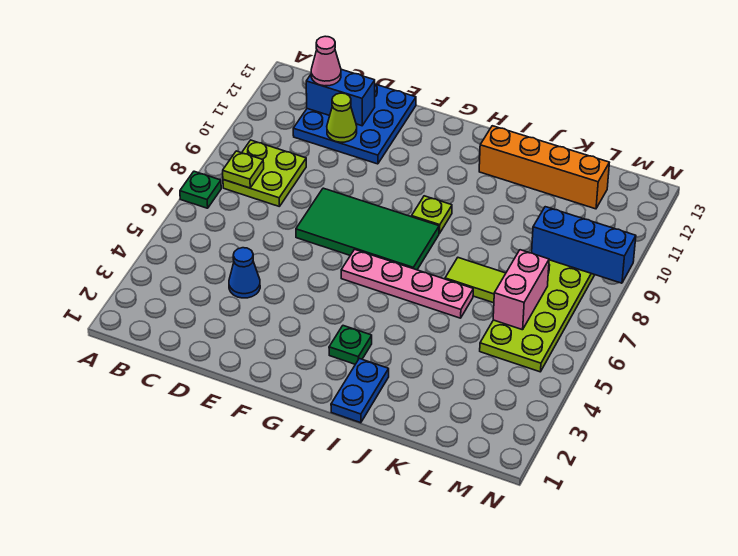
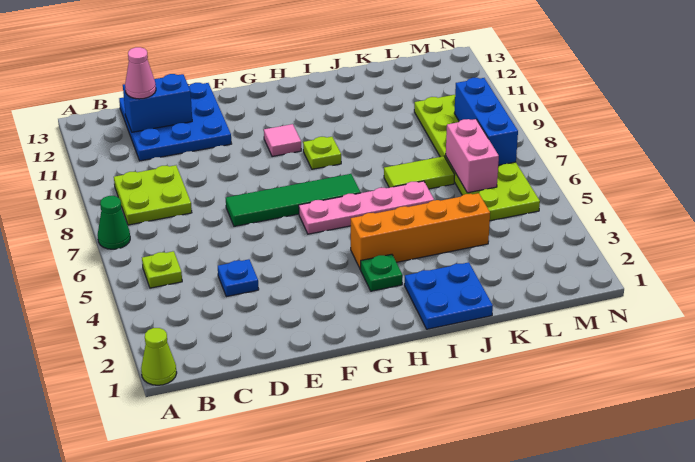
green 1x1 plate [180,171,221,208] -> green 1x1 cone [98,196,130,249]
lime 1x1 plate [223,151,264,188] -> lime 1x1 plate moved to [142,251,182,288]
blue 1x1 cone [229,248,260,298] -> blue 1x1 plate [218,259,259,297]
lime 1x1 cone [327,93,357,142] -> lime 1x1 cone moved to [141,328,177,385]
green 2x4 tile [296,188,439,270] -> green 1x4 tile [226,174,361,226]
none -> pink 1x1 tile [264,124,301,157]
blue 1x2 plate [331,358,389,423] -> blue 2x2 plate [404,262,493,329]
orange 1x4 brick [479,126,609,209] -> orange 1x4 brick moved to [351,193,490,269]
blue 1x3 brick [532,207,636,283] -> blue 1x3 brick turned to [454,78,518,165]

